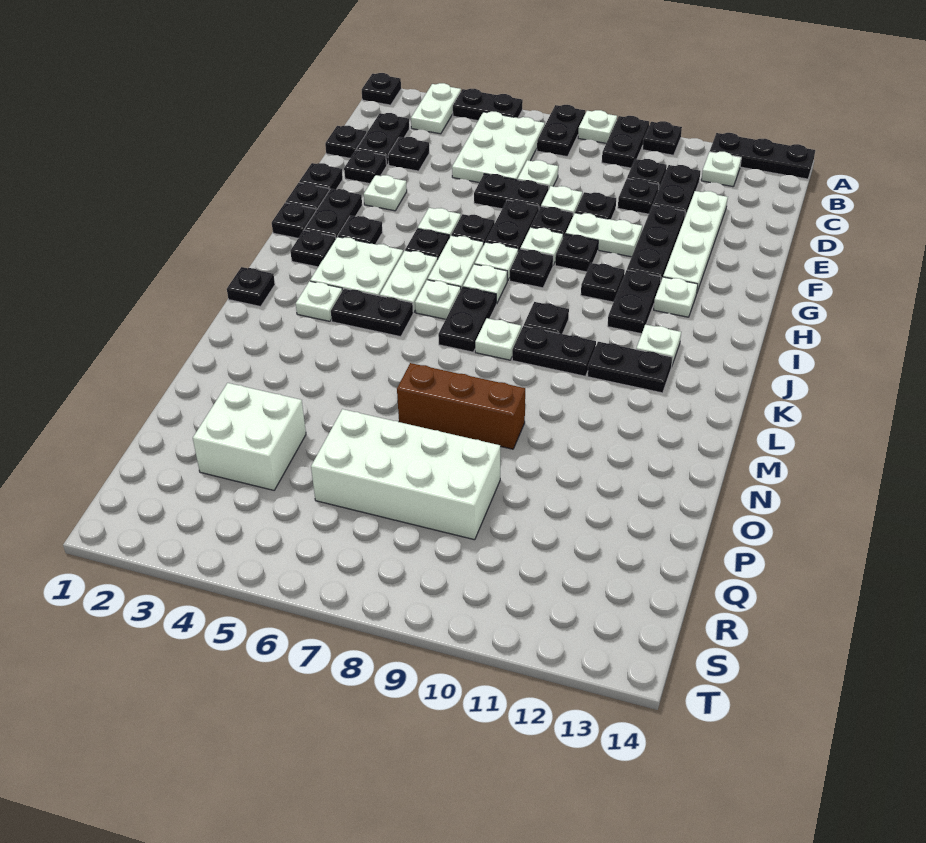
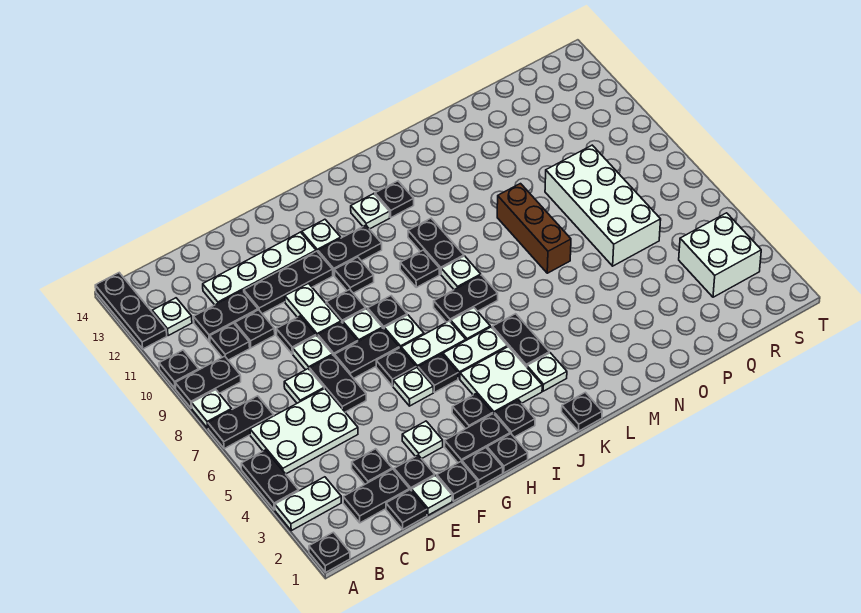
white 1x1 plate [463,264,507,304] -> white 1x1 plate moved to [411,476,452,515]
black 1x2 plate [588,342,673,393] -> black 1x1 plate [375,181,414,217]
white 2x2 brick [193,383,306,490] -> white 2x2 brick moved to [679,213,761,297]

